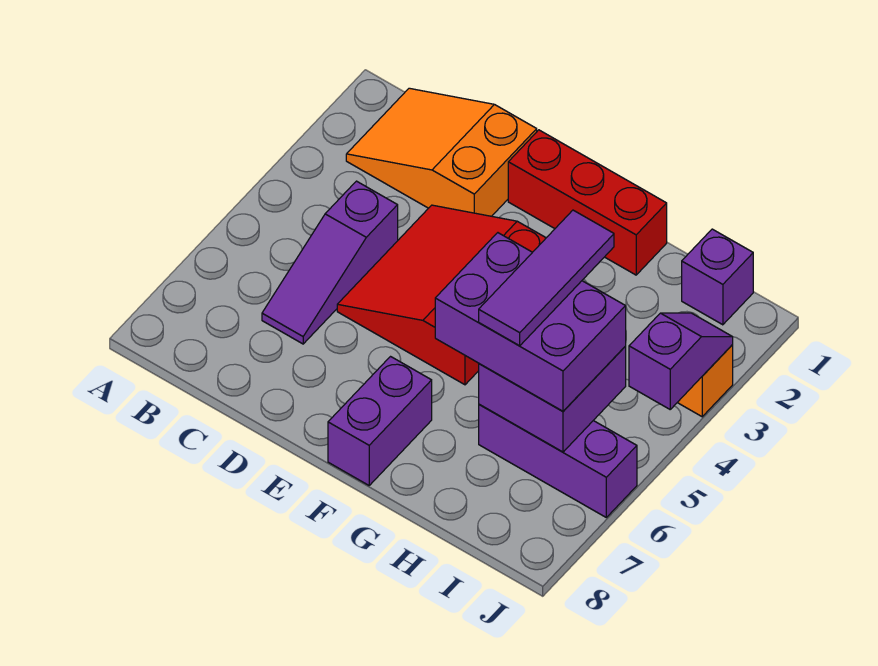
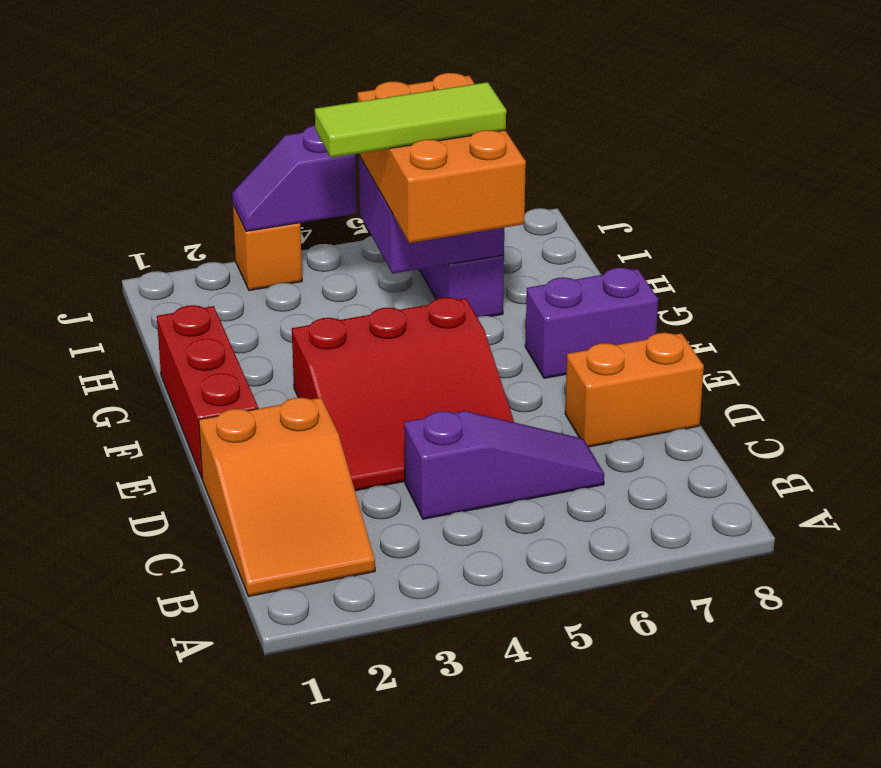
none -> orange 1x2 brick [565,333,704,447]
purple 2x3 brick [435,233,626,411] -> orange 2x3 brick [358,73,526,243]
purple 1x3 tile [479,210,614,346] -> lime 1x3 tile [315,82,506,158]
purple 1x1 brick [682,229,753,325] -> none

